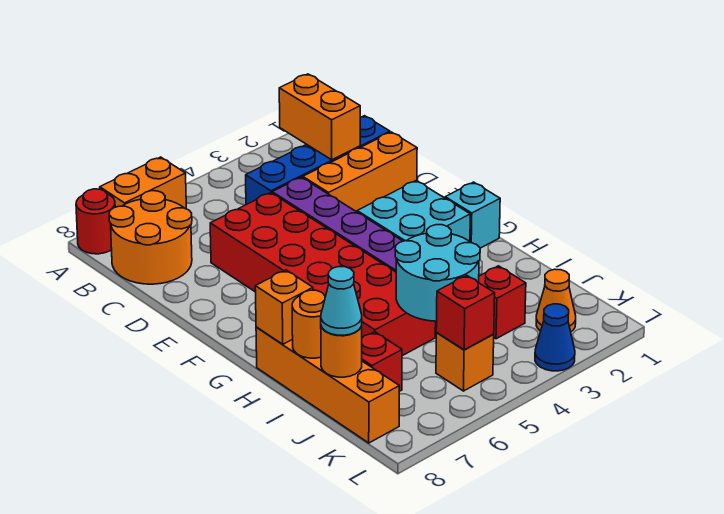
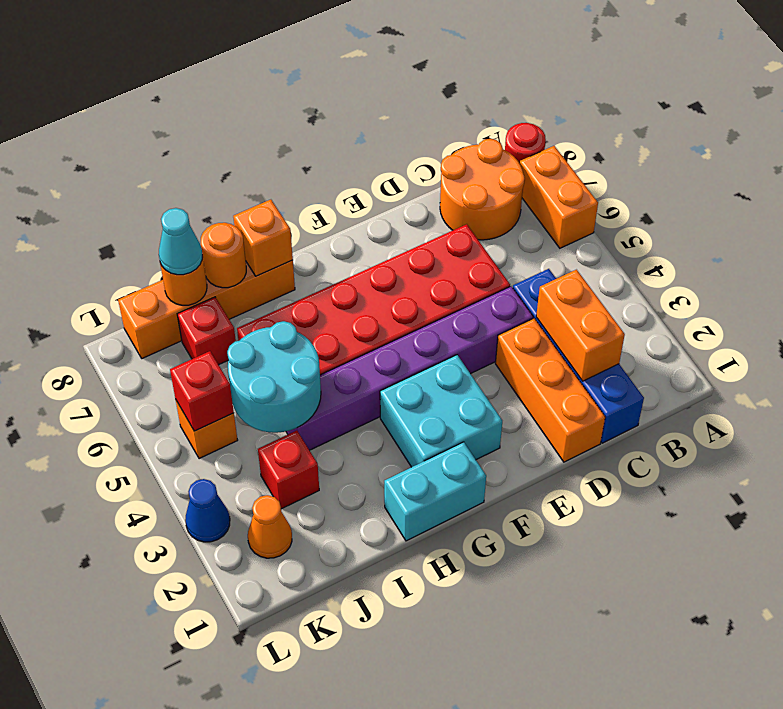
orange 1x2 brick [279,74,360,160] -> orange 1x2 brick turned to [536,270,625,381]
cyan 1x1 brick [445,182,500,248] -> cyan 1x2 brick [384,442,486,541]

